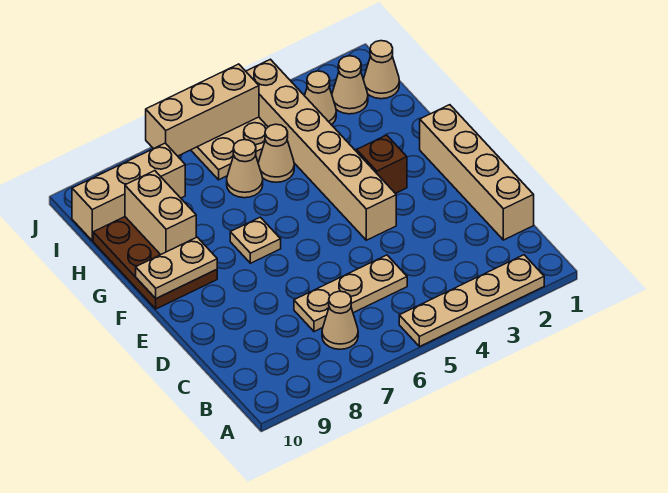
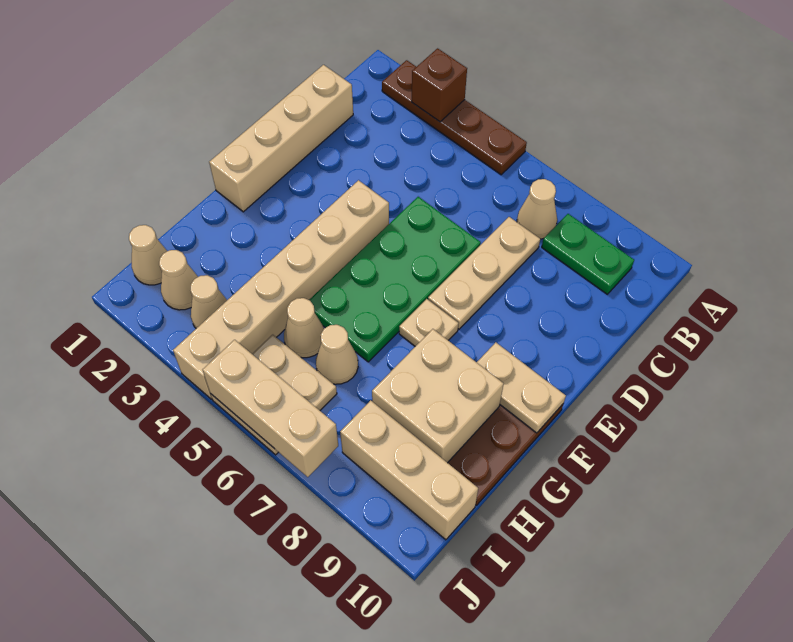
tan 1x4 plate [399,255,544,347] -> brown 1x4 plate [382,60,527,175]
none -> green 1x2 plate [542,214,634,294]
tan 1x3 plate [294,255,407,332] -> tan 1x3 plate turned to [428,217,540,329]
none -> green 2x4 plate [309,197,481,362]
brown 1x1 brick [357,135,407,193] -> brown 1x1 brick moved to [412,48,467,122]
tan 1x2 brick [125,171,196,255] -> tan 2x2 brick [372,329,504,463]

